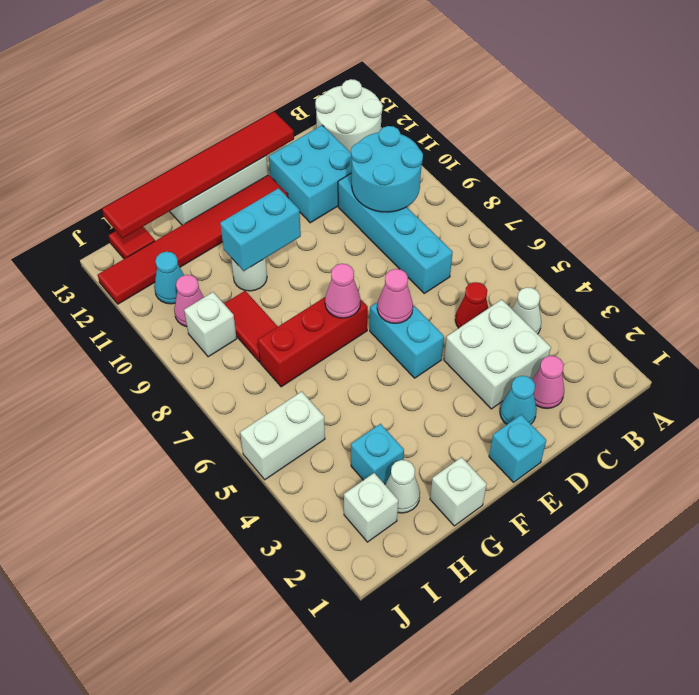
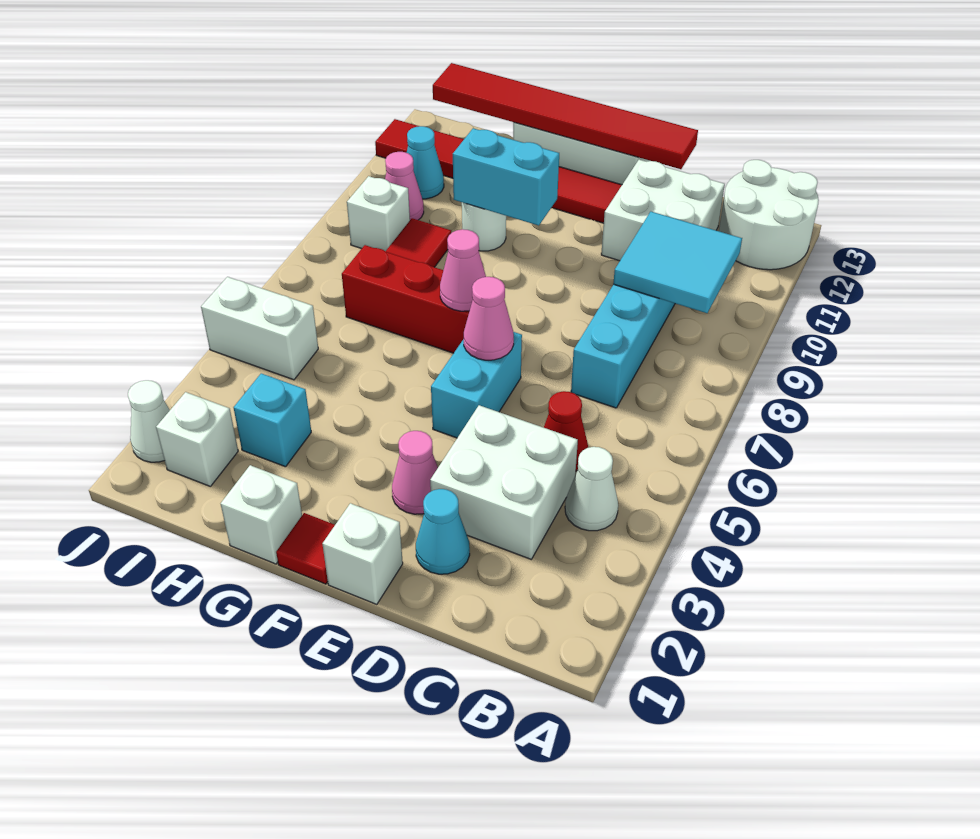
cyan 2x2 round brick [351,126,423,212] -> cyan 2x2 tile [613,212,742,313]
pink 1x1 cone [532,356,564,409] -> pink 1x1 cone moved to [392,431,438,514]
cyan 2x2 brick [269,125,352,223] -> white 2x2 brick [601,160,725,261]
cyan 1x1 brick [489,415,546,482] -> white 1x1 brick [323,503,403,605]
white 1x1 cone [385,460,420,513] -> white 1x1 cone moved to [128,380,170,462]
red 1x1 tile [109,227,155,259] -> red 1x1 tile moved to [276,513,335,584]

